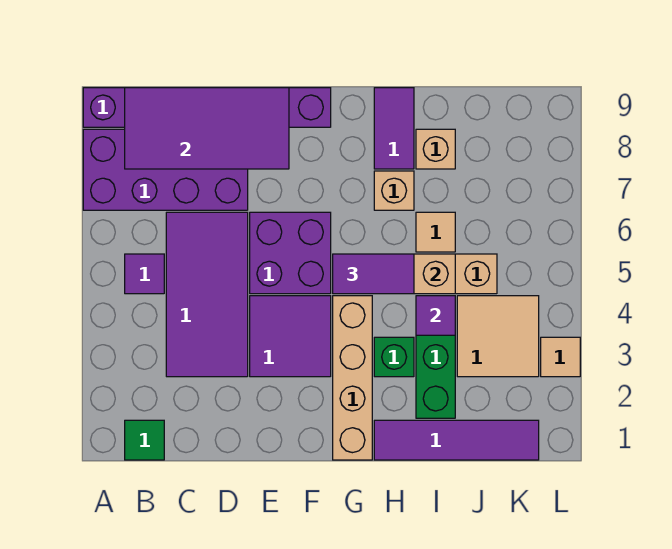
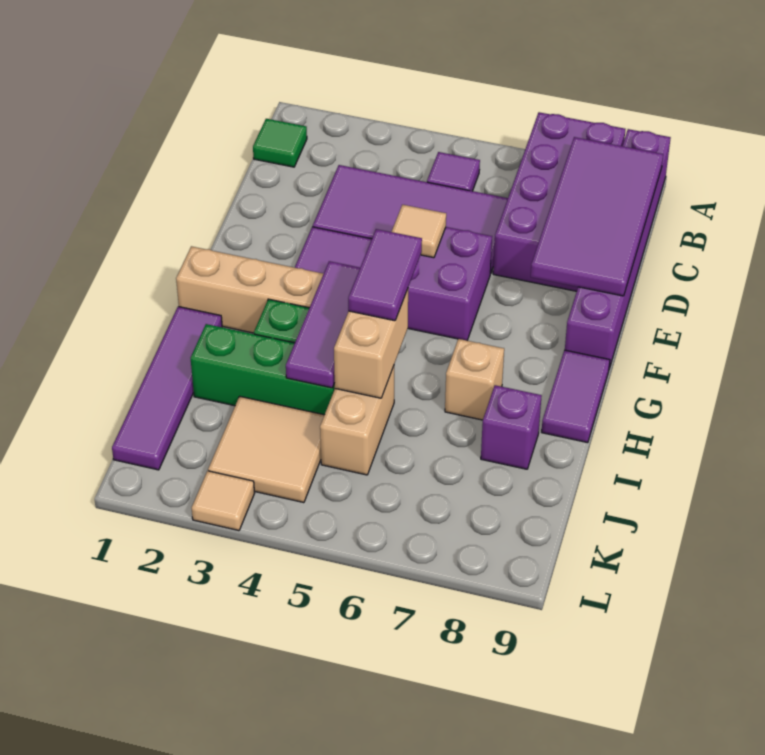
purple 1x2 tile [374,88,414,169] -> purple 1x2 tile turned to [542,350,610,443]
purple 1x1 tile [416,296,455,335] -> purple 1x3 tile [286,261,360,388]
tan 1x1 tile [416,212,455,252] -> tan 1x1 tile moved to [392,205,446,258]
tan 1x1 brick [416,129,455,169] -> purple 1x1 brick [481,385,542,469]

